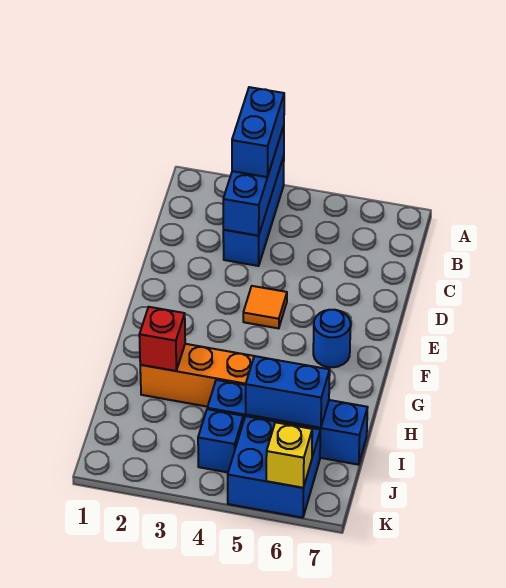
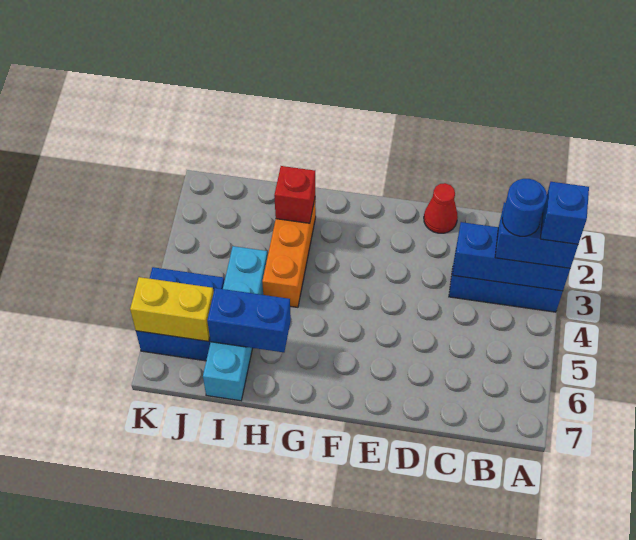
none -> red 1x1 cone [424,183,458,233]
orange 1x1 tile [243,286,287,328] -> none
blue 1x1 round brick [313,310,351,367] -> blue 1x1 round brick moved to [502,179,547,236]
blue 1x4 brick [207,380,368,465] -> cyan 1x4 brick [203,246,267,401]
blue 1x2 brick [246,356,330,428] -> blue 1x2 brick turned to [207,288,291,352]
blue 1x1 brick [198,409,243,472] -> blue 1x1 brick moved to [540,182,589,244]
yellow 1x1 brick [266,422,312,488] -> yellow 1x2 brick [130,277,214,341]

